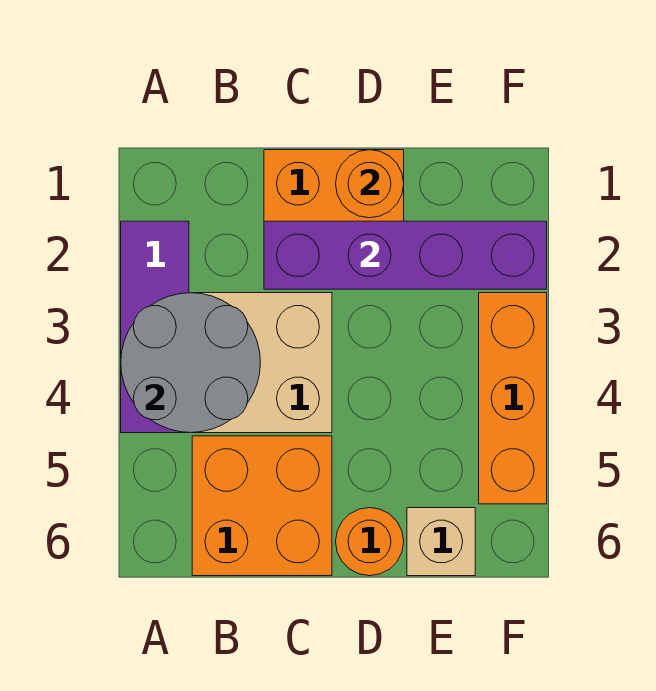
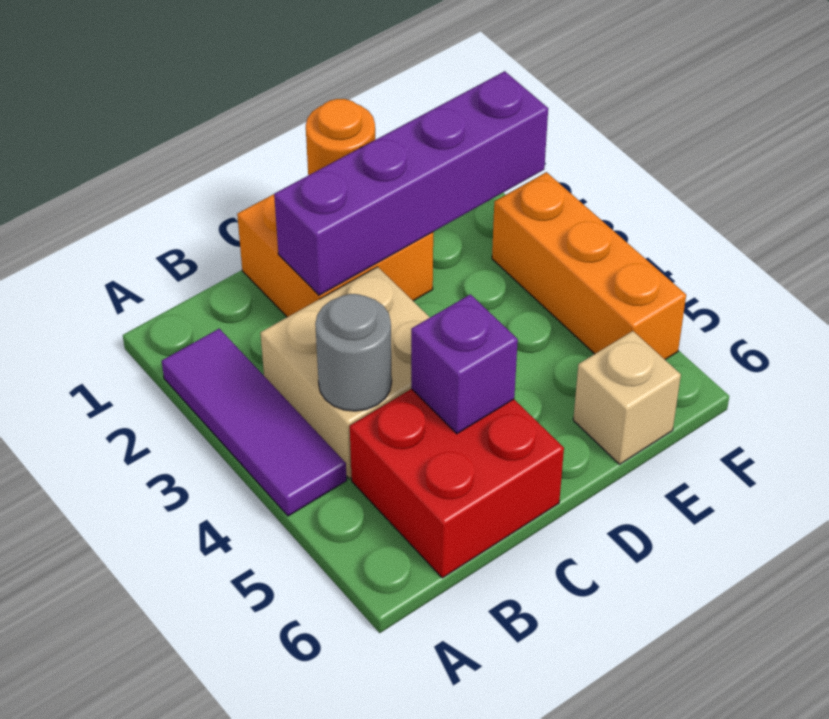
grey 2x2 round brick [121,293,261,433] -> grey 1x1 round brick [315,294,392,411]
orange 2x2 brick [192,436,332,576] -> red 2x2 brick [350,389,564,578]
none -> purple 1x1 brick [411,294,518,434]
orange 1x1 round brick [336,508,404,576] -> none

